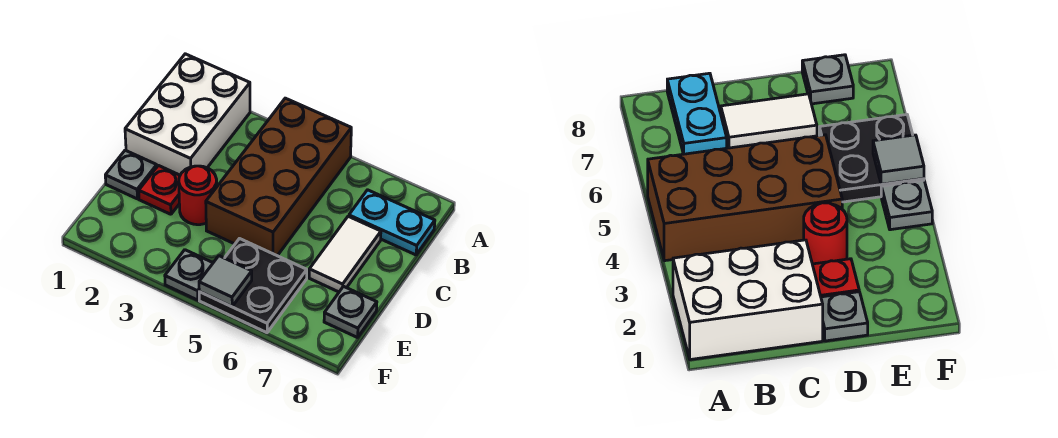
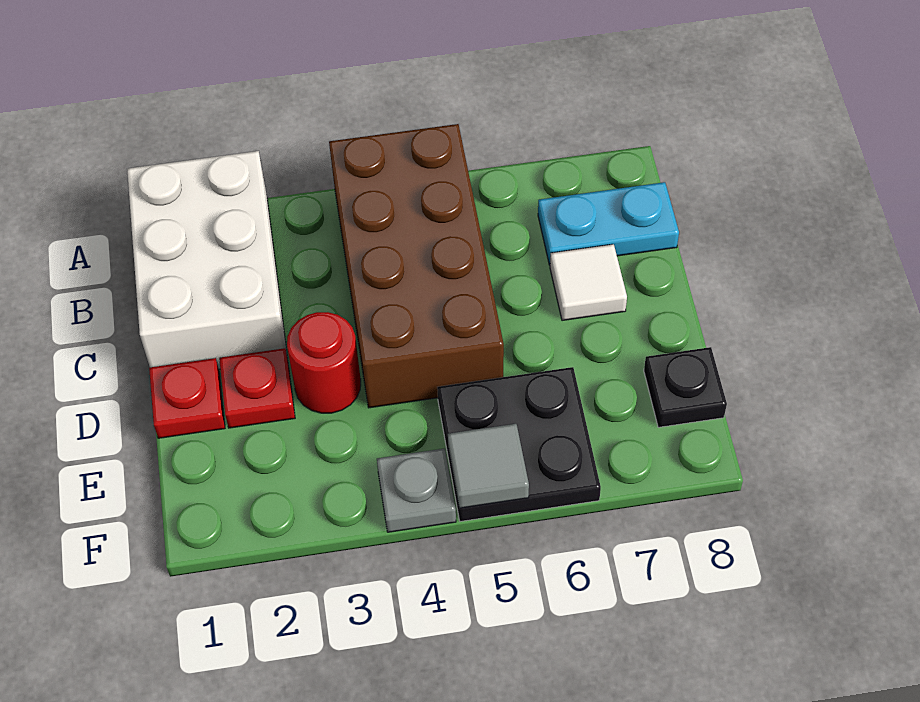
white 1x2 tile [309,216,381,292] -> white 1x1 tile [550,244,627,320]
grey 1x1 plate [105,150,157,199] -> red 1x1 plate [149,358,225,438]
grey 1x1 plate [324,286,377,338] -> black 1x1 plate [644,347,727,427]

